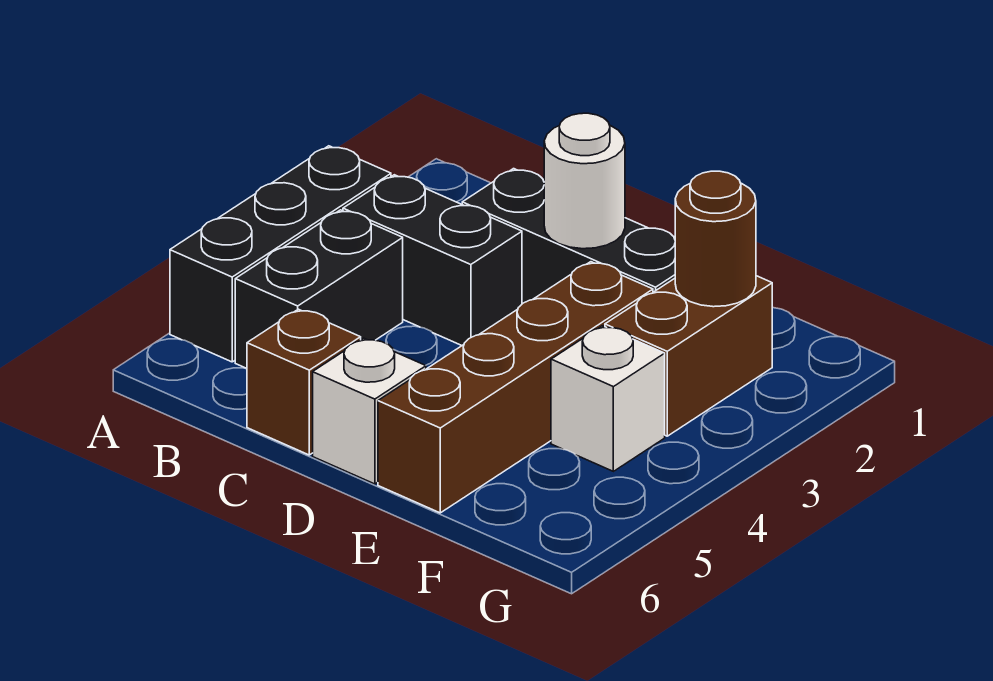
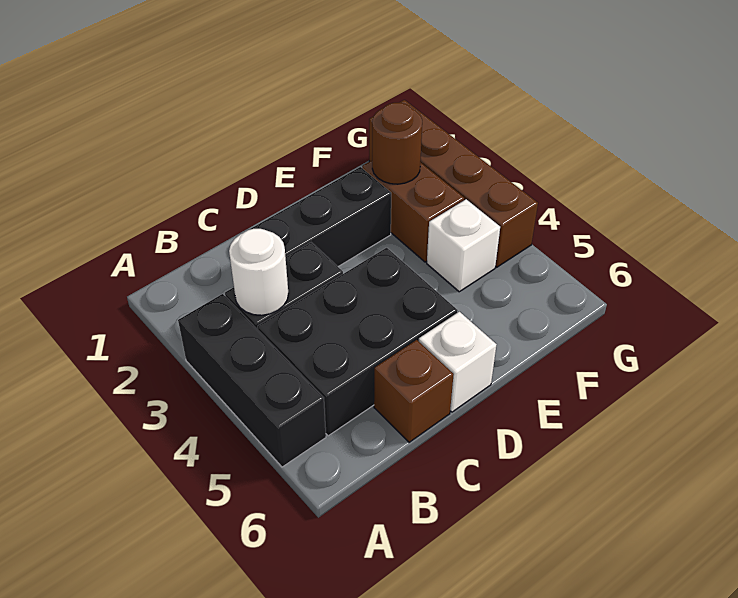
black 1x2 brick [235,210,403,369] -> black 2x3 brick [258,248,458,436]
white 1x1 round brick [544,113,625,249] -> white 1x1 round brick moved to [229,229,288,315]
brown 1x4 brick [378,262,653,513] -> brown 1x4 brick moved to [369,100,538,267]

